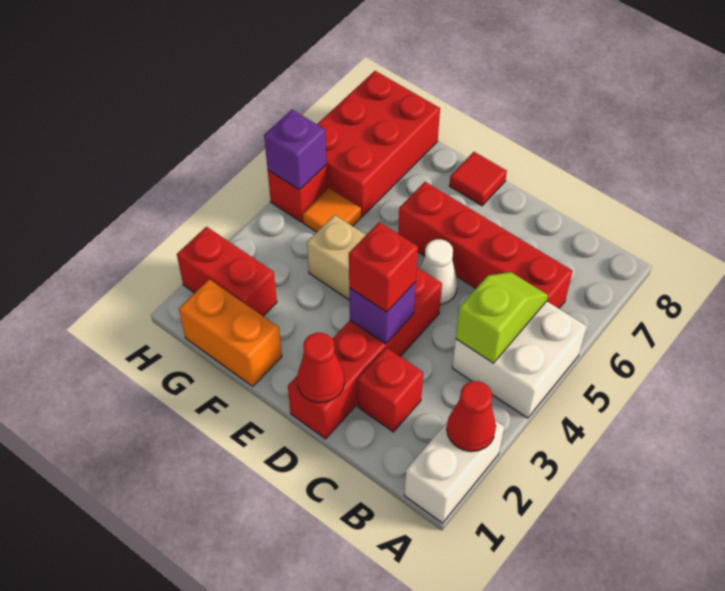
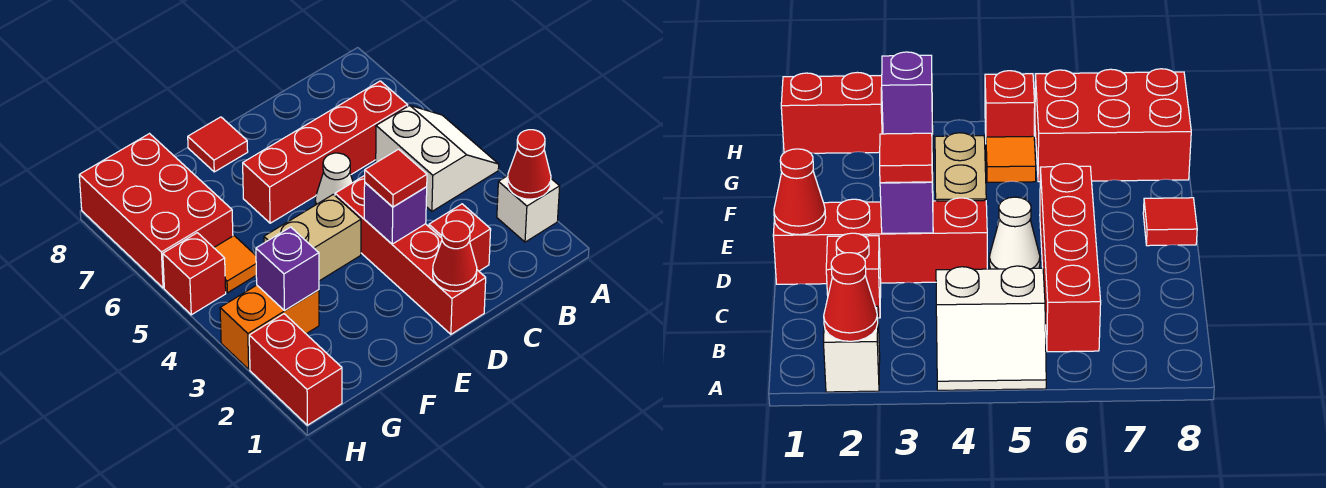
white 1x2 brick [404,421,504,523] -> white 1x1 brick [497,176,560,242]
white 2x2 brick [452,301,587,418] -> white 2x2 slope [376,105,499,211]
lime 1x2 slope [456,272,548,363] -> none
red 1x1 brick [349,222,418,312] -> red 1x1 tile [365,149,427,207]
orange 1x2 brick [179,279,282,386] -> orange 1x2 brick moved to [220,285,319,369]
red 1x2 brick [177,227,277,316] -> red 1x2 brick turned to [249,314,342,425]
purple 1x1 brick [264,110,327,190] -> purple 1x1 brick moved to [256,227,319,311]

